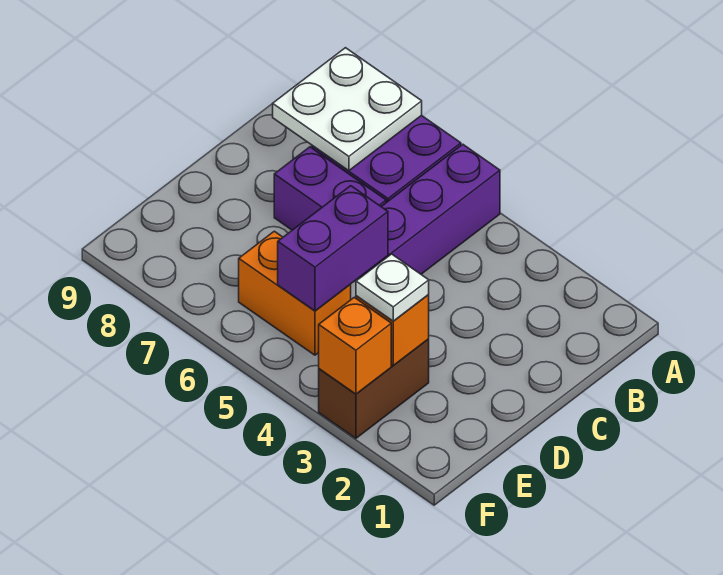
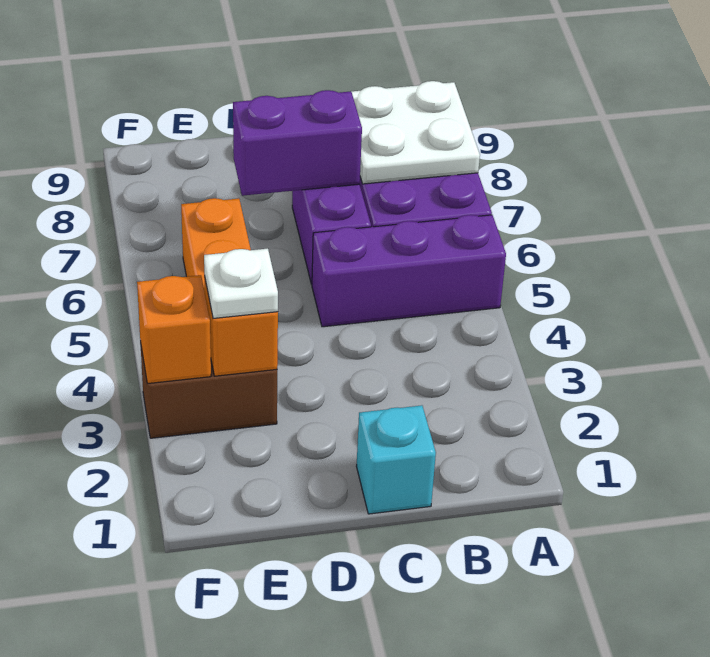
none -> cyan 1x1 brick [356,405,436,514]
purple 1x2 brick [278,186,388,311] -> purple 1x2 brick moved to [233,90,362,196]

